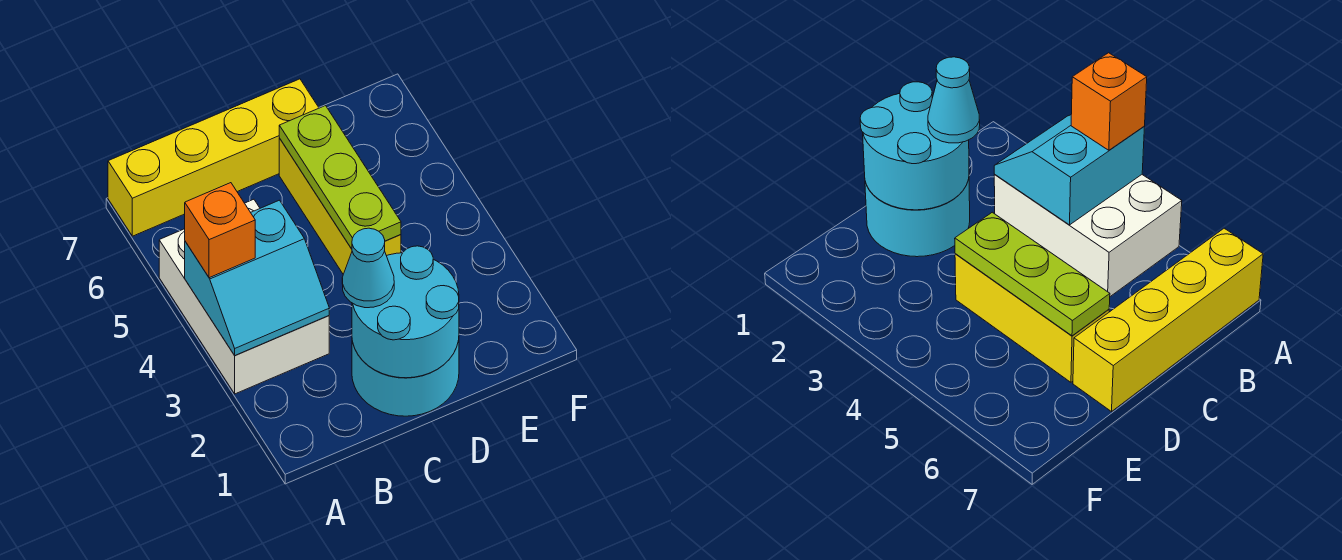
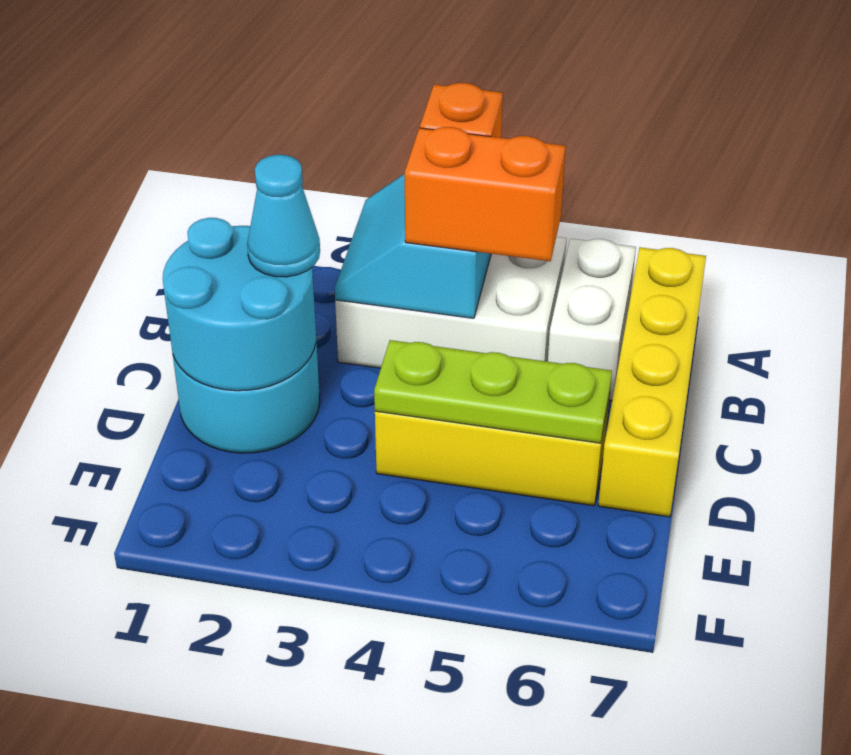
none -> white 1x2 brick [548,239,636,400]
none -> orange 1x2 brick [405,127,566,261]

